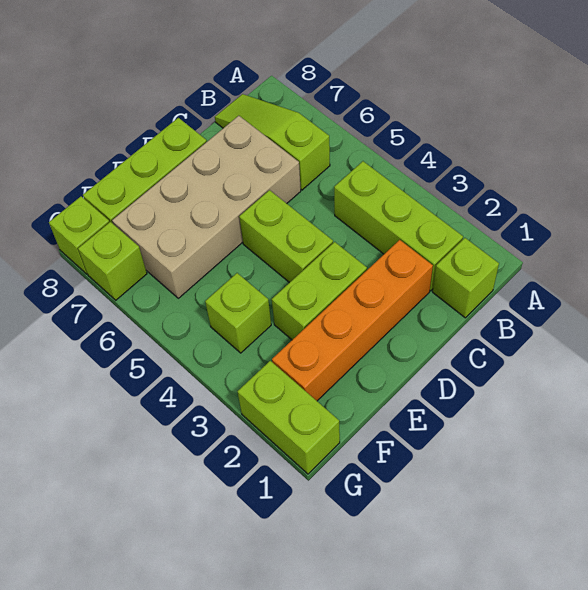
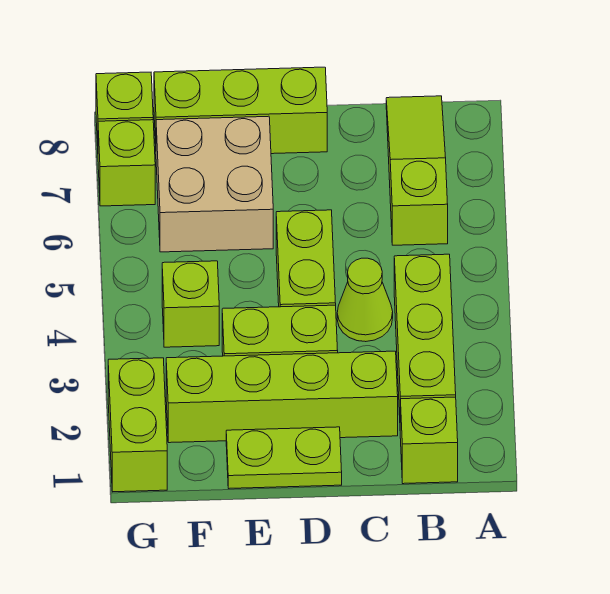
orange 1x4 brick [272,240,433,401] -> lime 1x4 brick [166,351,398,443]
none -> lime 1x1 cone [337,258,393,342]
tan 2x4 brick [112,116,301,298] -> tan 2x2 brick [156,116,273,252]
none -> lime 1x2 plate [226,427,342,488]

